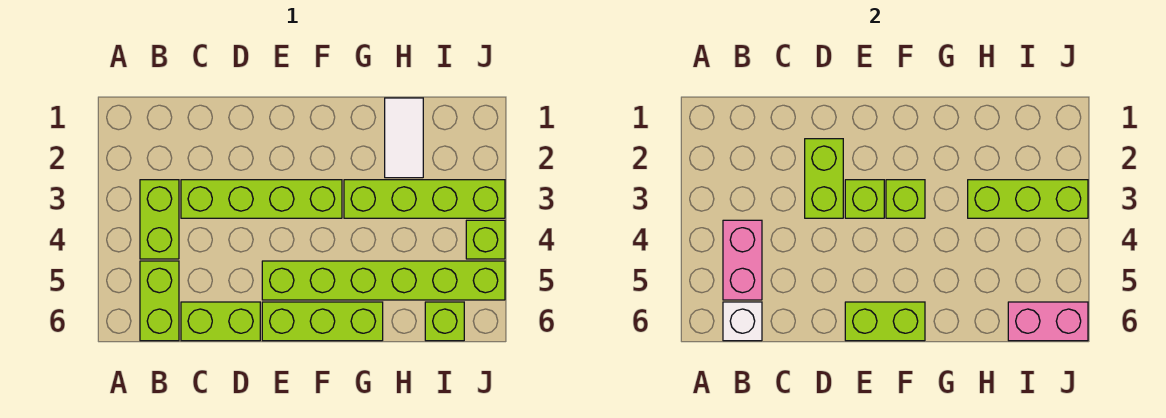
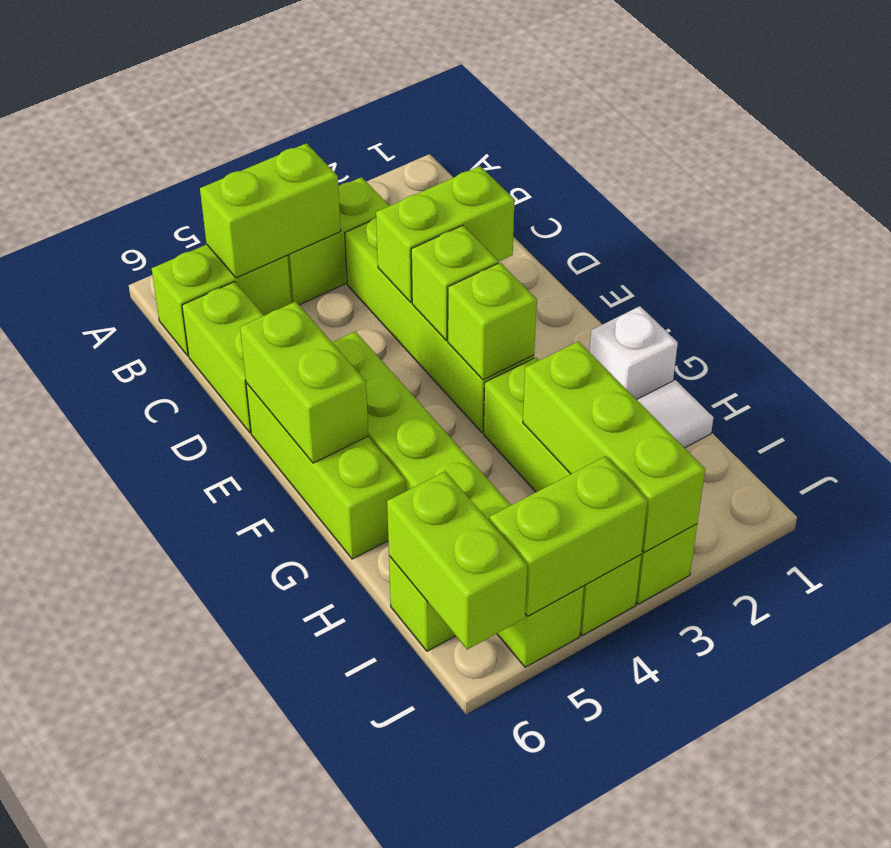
pink 1x2 brick [723,220,762,300] -> lime 1x2 brick [200,143,341,278]
white 1x1 brick [723,302,762,341] -> white 1x1 brick moved to [590,306,678,400]
pink 1x2 brick [1008,302,1088,341] -> lime 1x2 brick [387,471,527,650]
none -> lime 1x2 brick [489,456,648,616]

